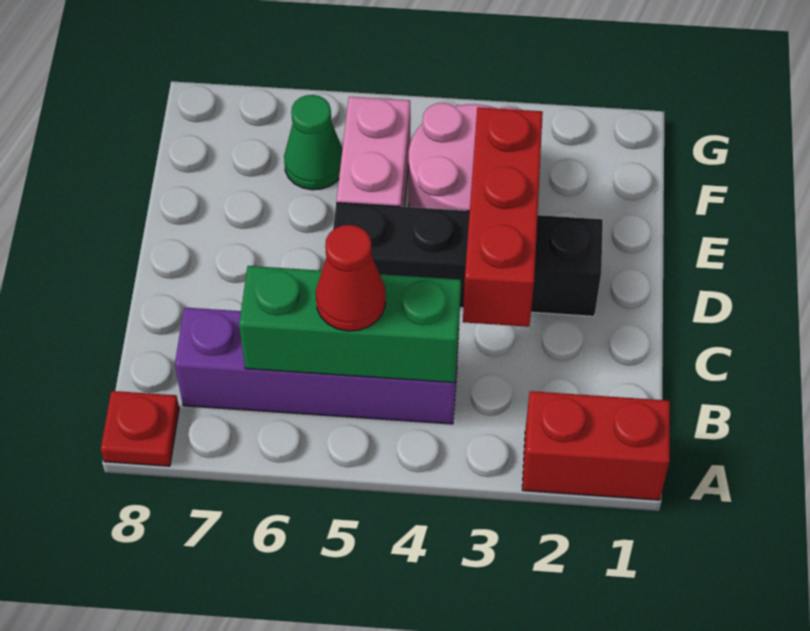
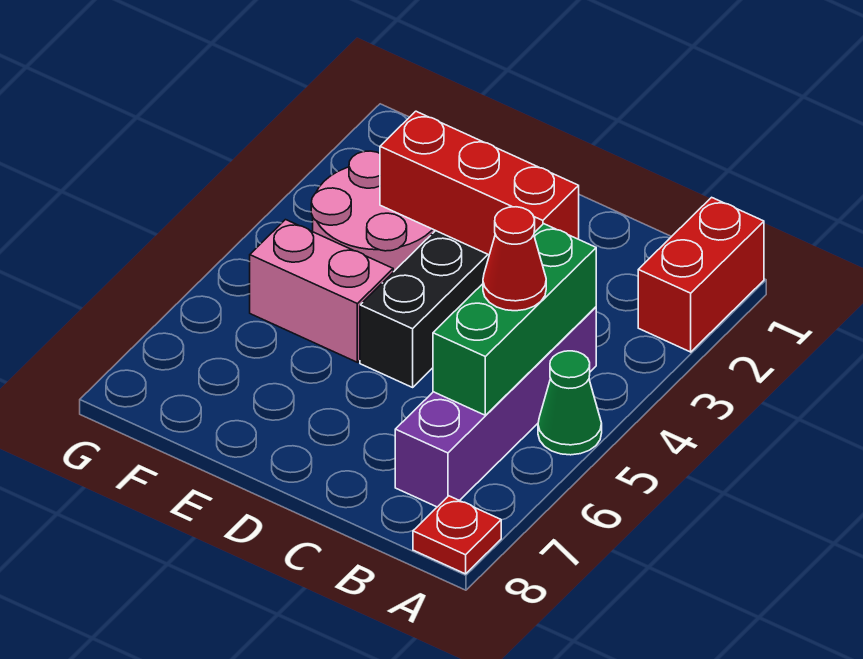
green 1x1 cone [284,95,343,190] -> green 1x1 cone moved to [538,351,602,455]

